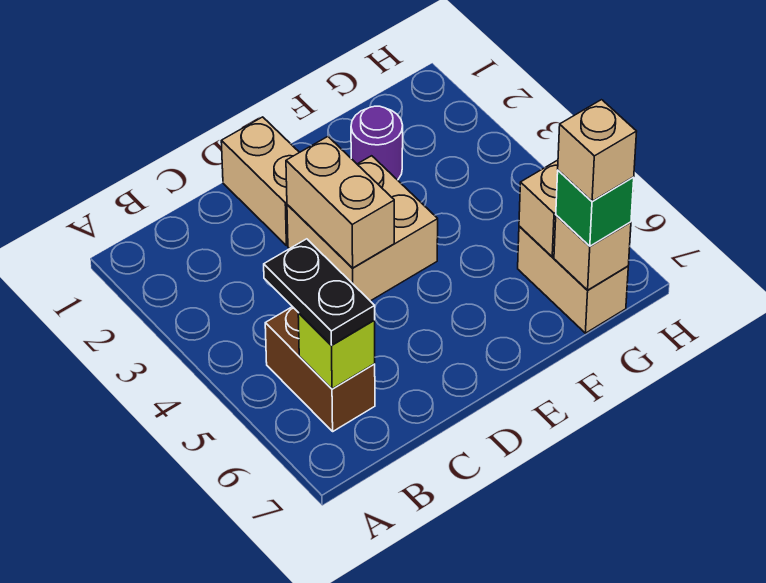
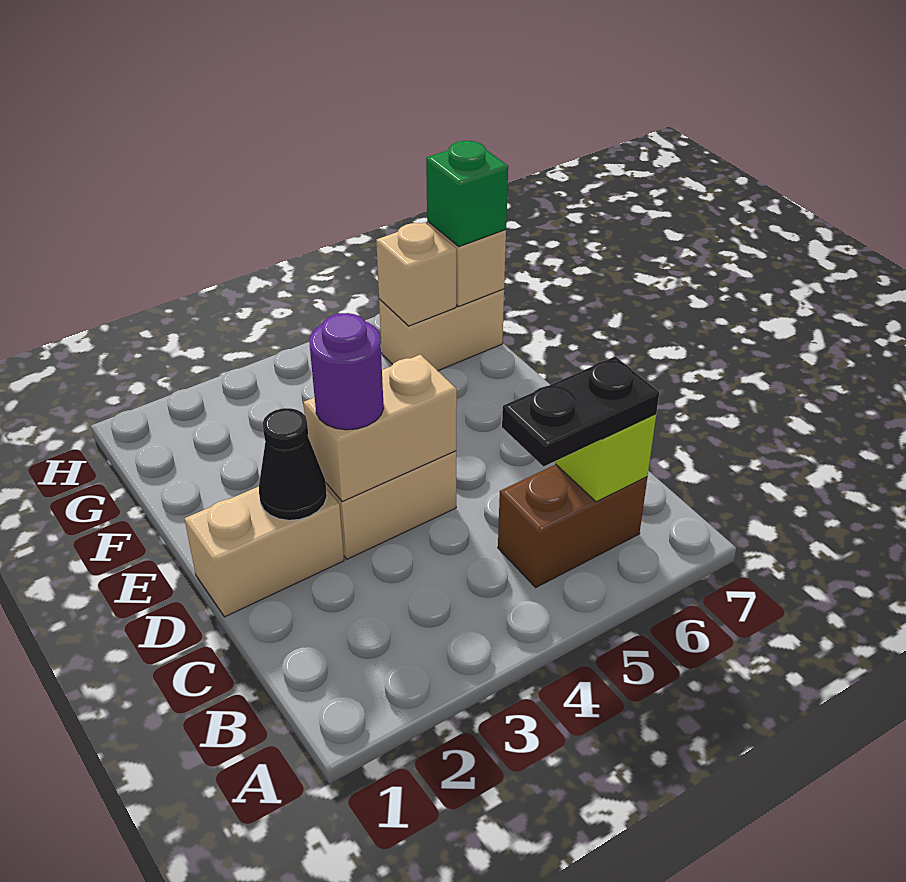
none -> black 1x1 cone [259,408,327,520]
purple 1x1 round brick [351,106,403,180] -> purple 1x1 round brick moved to [309,313,384,430]
tan 1x1 brick [558,100,637,201] -> none

